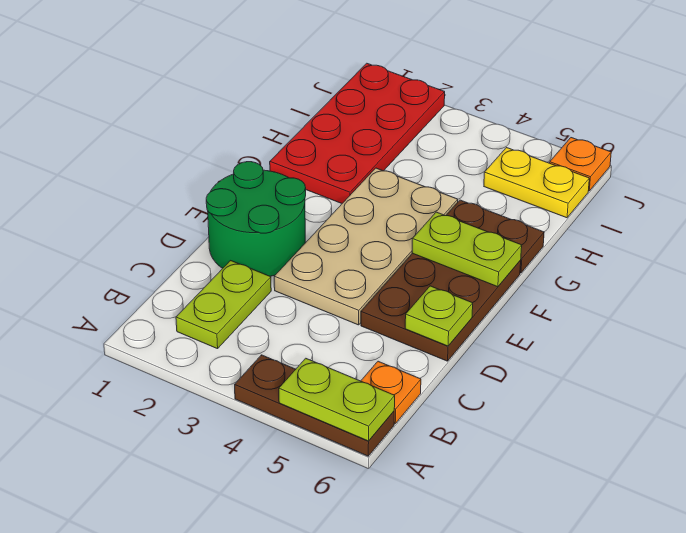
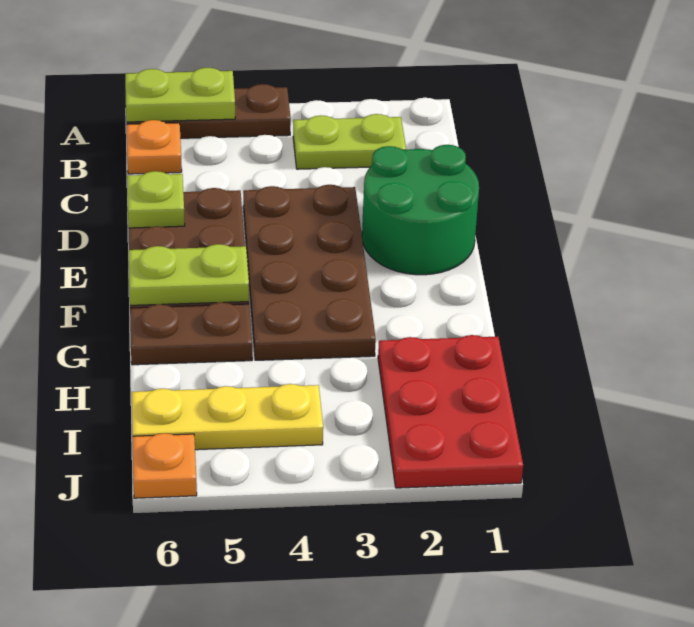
lime 1x2 plate [176,261,271,349] -> lime 1x2 plate turned to [293,114,406,169]
tan 2x4 plate [274,168,458,325] -> brown 2x4 plate [243,185,376,360]
red 2x4 plate [270,63,445,203] -> red 2x3 plate [378,335,523,488]
yellow 1x2 plate [484,148,589,218] -> yellow 1x3 plate [132,384,323,450]

